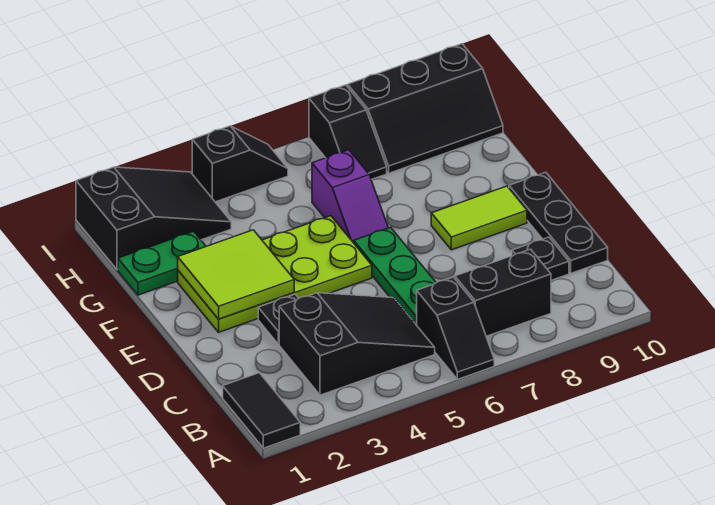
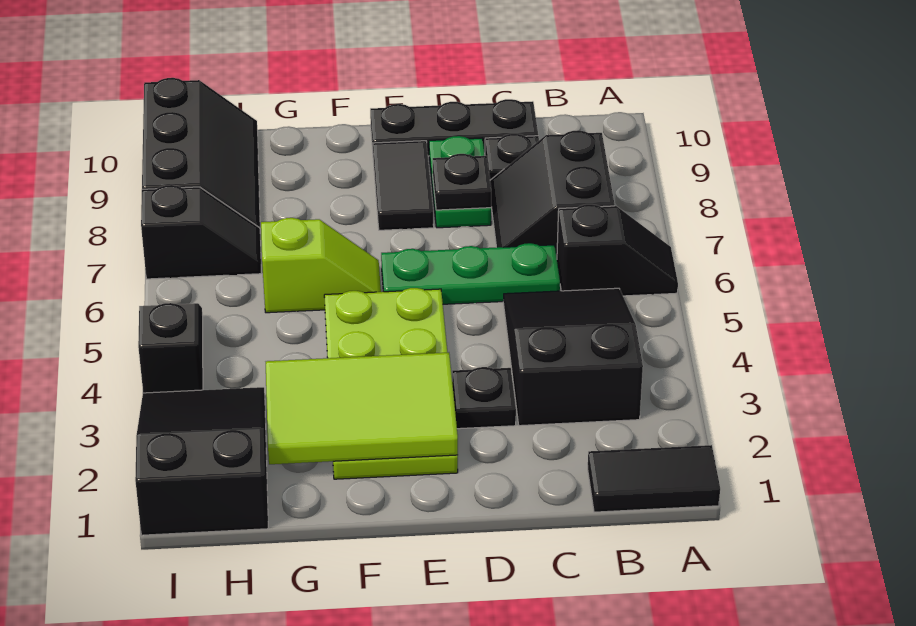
none -> black 1x1 plate [433,154,491,210]
lime 2x2 tile [178,230,294,319] -> lime 2x3 tile [266,353,458,464]
lime 1x2 tile [431,186,527,250] -> black 1x2 tile [373,141,434,230]
purple 1x2 slope [312,150,388,243] -> lime 1x2 slope [261,218,381,313]
green 1x2 plate [118,231,206,295] -> green 1x2 plate moved to [429,136,491,228]

